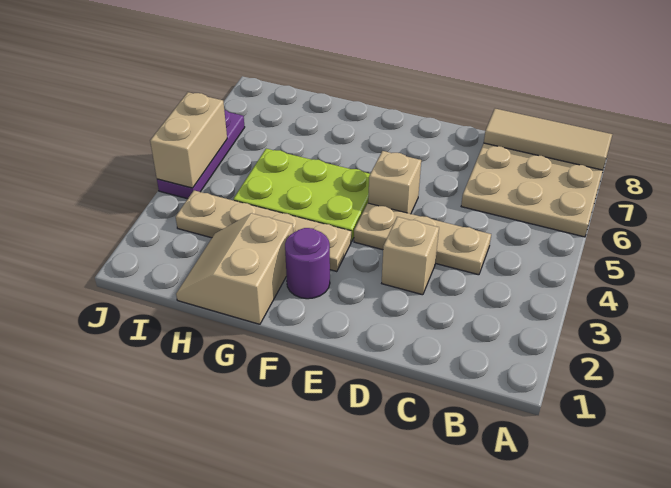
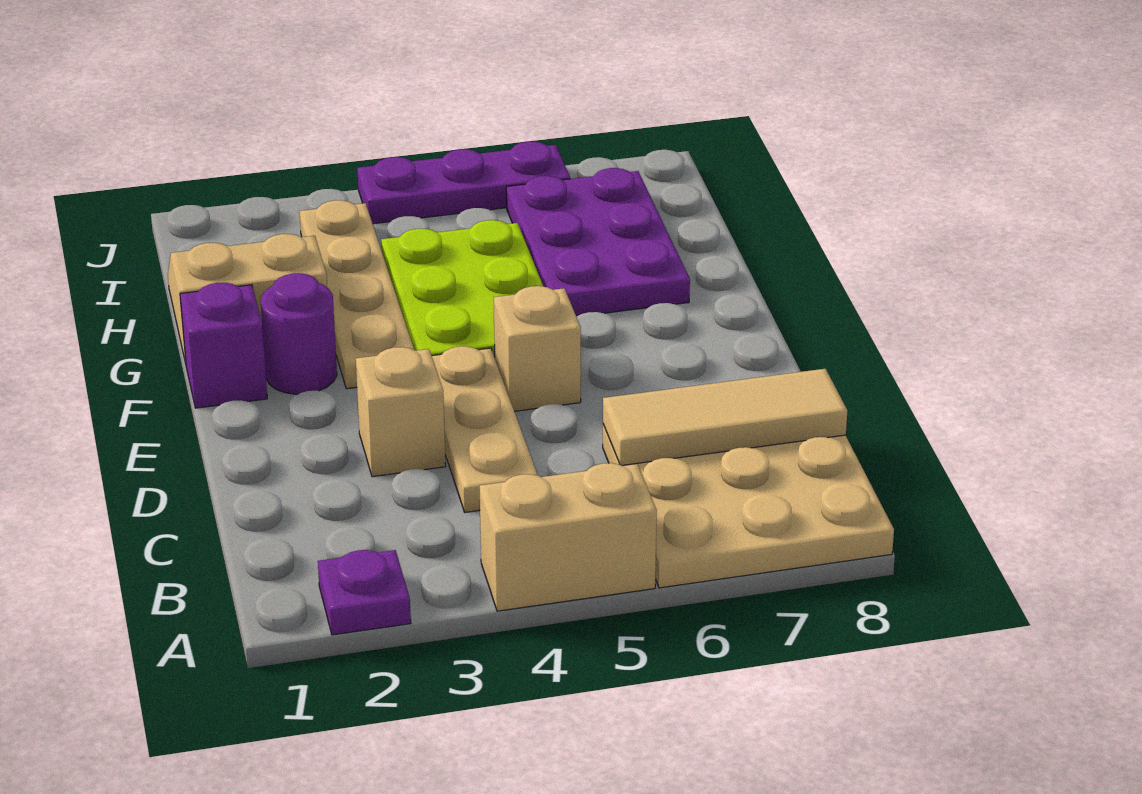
none -> purple 1x1 plate [318,550,411,635]
tan 1x3 tile [484,109,612,170] -> tan 1x3 tile turned to [603,369,847,465]
none -> purple 1x1 brick [180,283,267,408]
none -> purple 2x3 plate [506,168,690,317]
tan 1x2 brick [150,92,227,188] -> tan 1x2 brick moved to [480,463,657,611]

